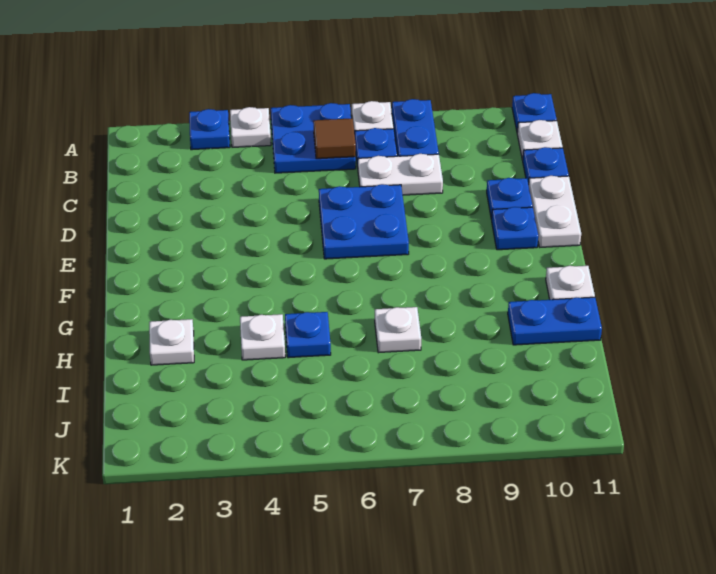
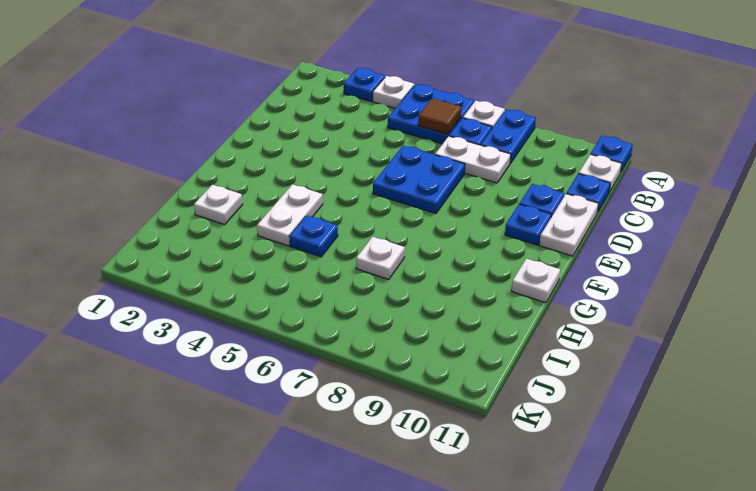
white 1x1 plate [240,314,285,360] -> white 1x2 plate [257,184,323,246]
blue 1x2 plate [508,297,602,345] -> none

